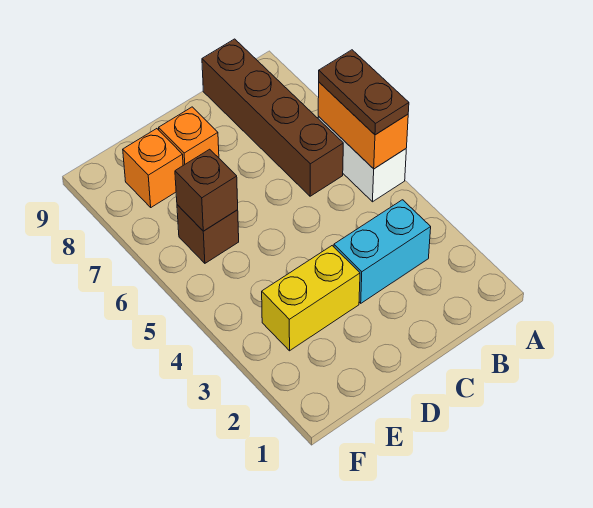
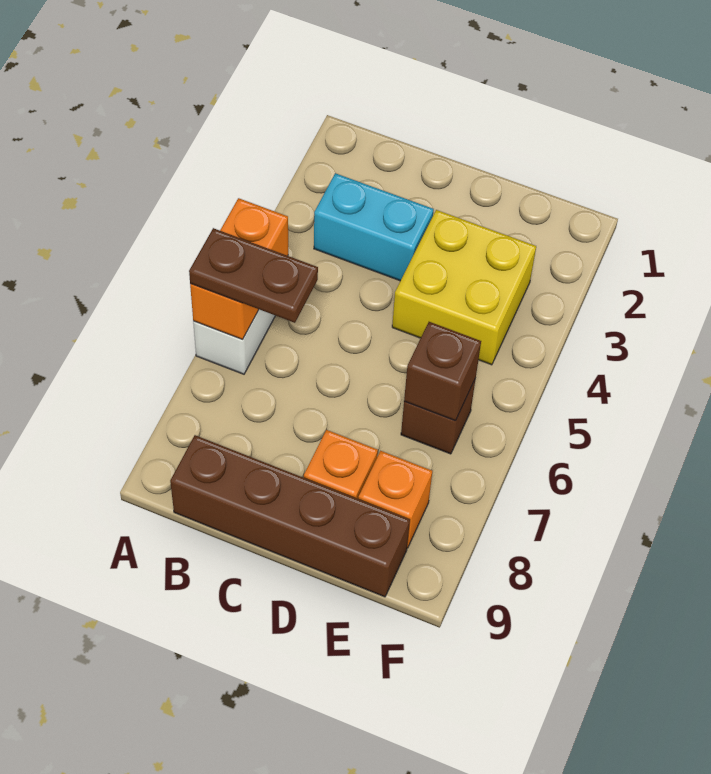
brown 1x2 plate [319,50,409,135] -> brown 1x2 plate turned to [189,228,318,323]
brown 1x4 brick [202,39,343,196] -> brown 1x4 brick turned to [170,435,410,597]
yellow 1x2 brick [262,246,360,351] -> yellow 2x2 brick [392,210,536,365]

